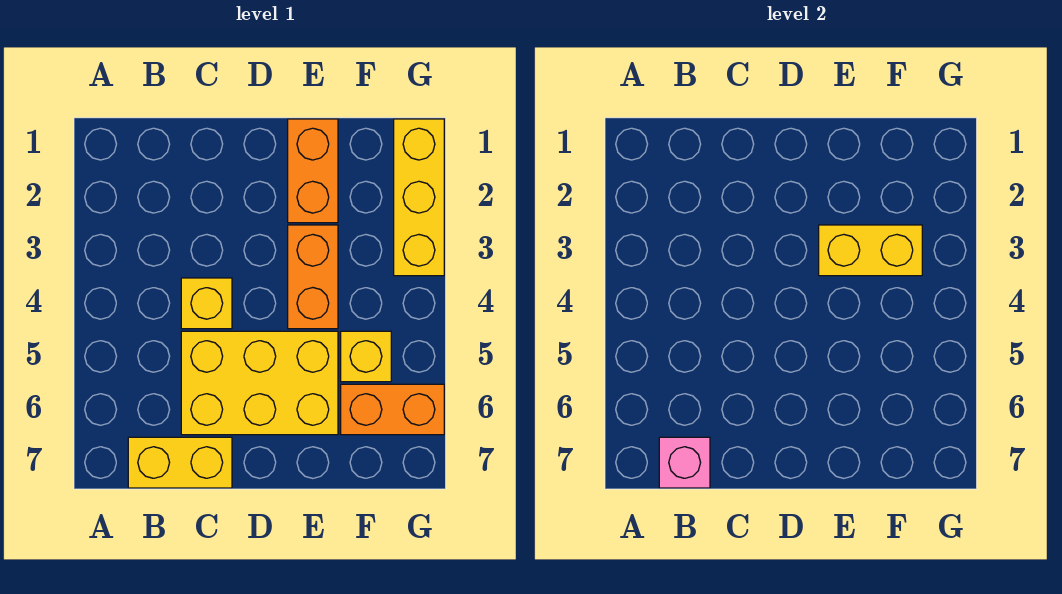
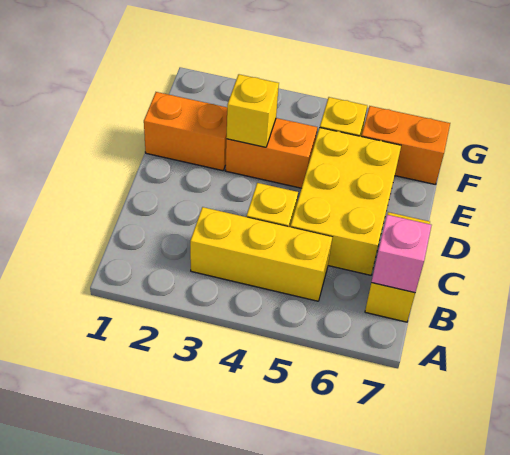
yellow 1x2 brick [819,225,922,276] -> yellow 1x1 brick [226,74,279,147]
orange 1x2 brick [341,384,444,435] -> orange 1x2 brick turned to [361,106,450,185]
yellow 1x3 brick [394,119,444,276] -> yellow 1x3 brick moved to [190,207,332,301]

